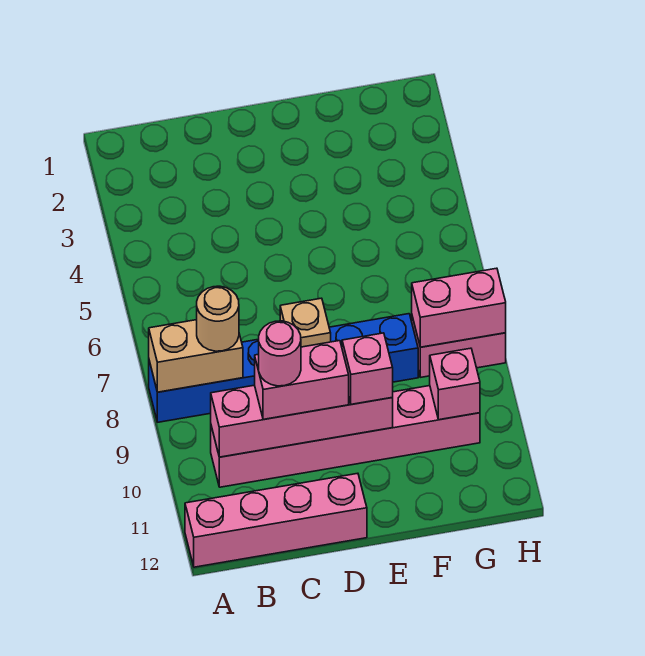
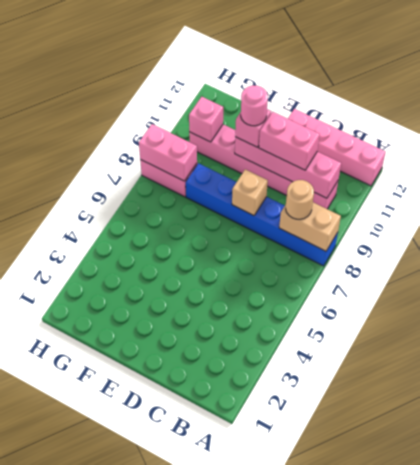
pink 1x1 round brick [259,321,301,386] -> pink 1x1 round brick moved to [241,85,268,126]

